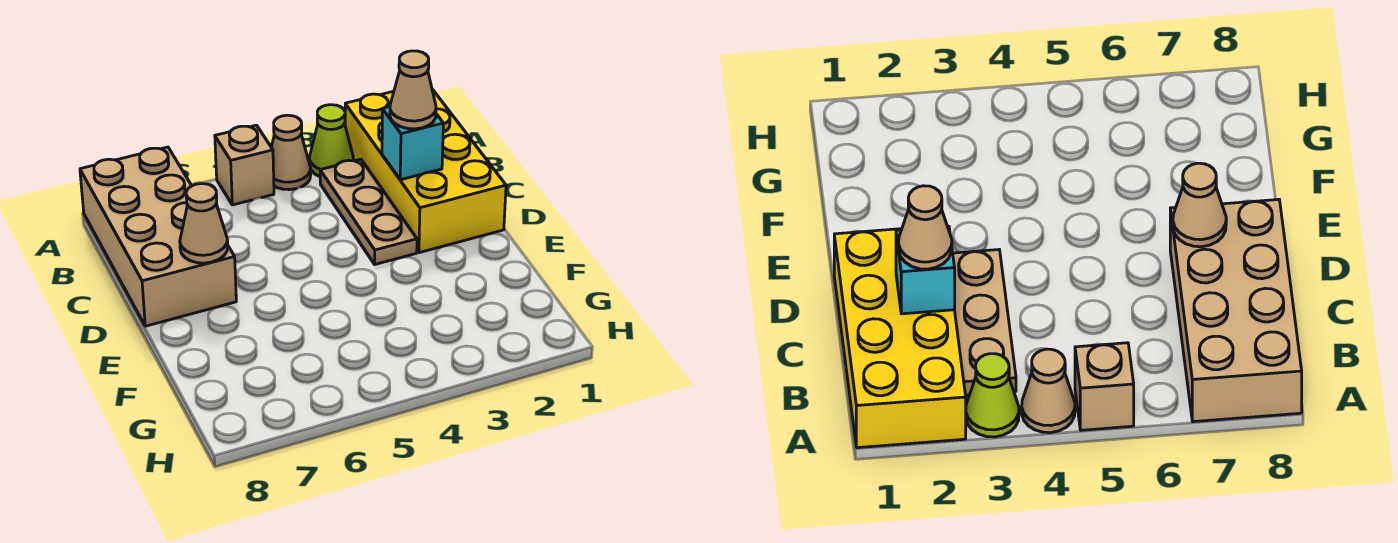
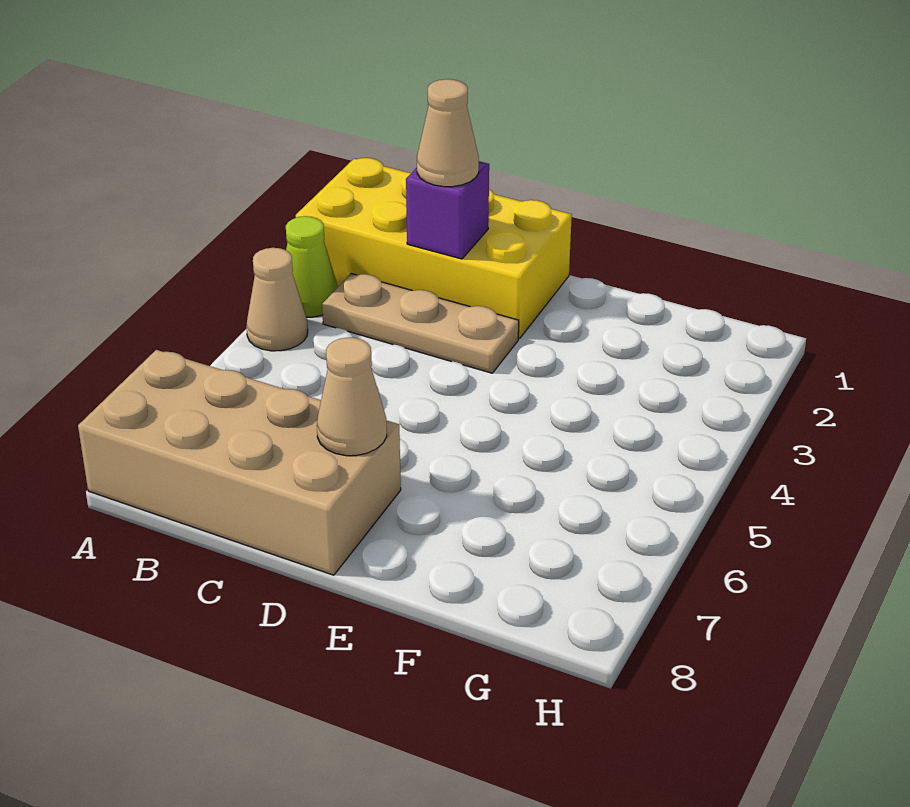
tan 1x1 brick [215,125,274,205] -> none
cyan 1x1 brick [382,107,443,180] -> purple 1x1 brick [406,161,489,259]

